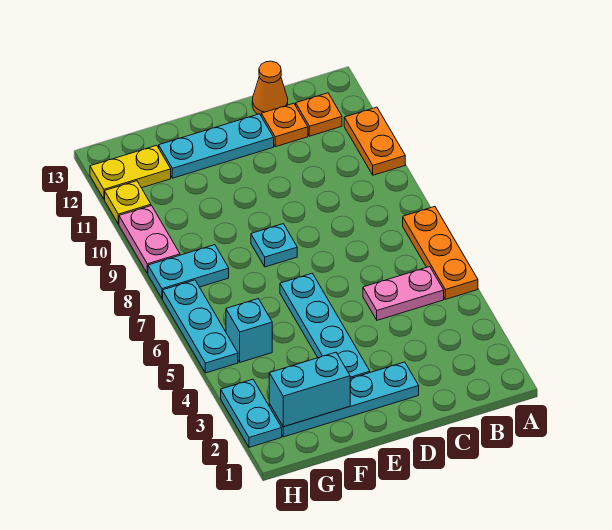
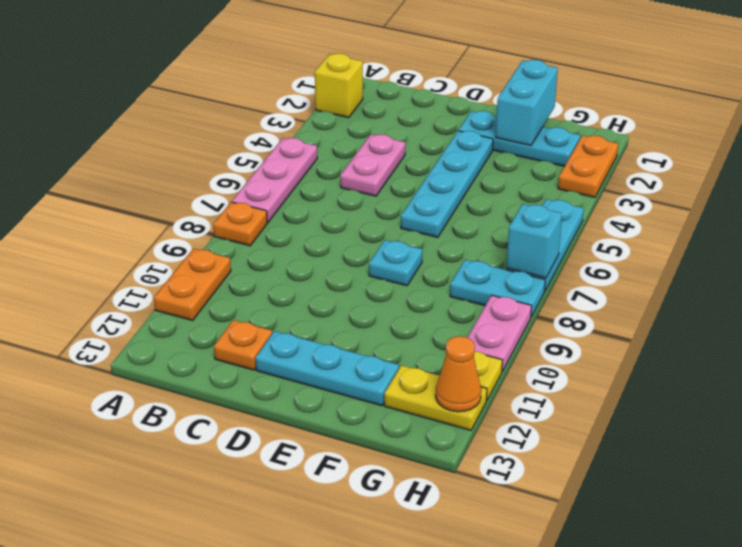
none -> yellow 1x1 brick [315,53,363,118]
orange 1x3 plate [403,207,478,299] -> pink 1x3 plate [232,138,317,223]
pink 1x2 plate [363,267,444,320] -> pink 1x2 plate turned to [340,134,405,196]
orange 1x1 plate [296,93,342,136] -> orange 1x1 plate moved to [213,202,267,246]
orange 1x1 cone [252,61,288,115] -> orange 1x1 cone moved to [436,336,481,412]
cyan 1x4 plate [269,362,419,437] -> cyan 1x3 plate [458,111,580,166]
cyan 1x2 brick [269,352,350,427] -> cyan 1x2 brick turned to [496,60,558,145]
cyan 1x1 brick [226,299,272,362] -> cyan 1x1 brick moved to [507,204,562,278]
cyan 1x2 plate [221,379,282,447] -> orange 1x2 plate [558,136,618,197]

